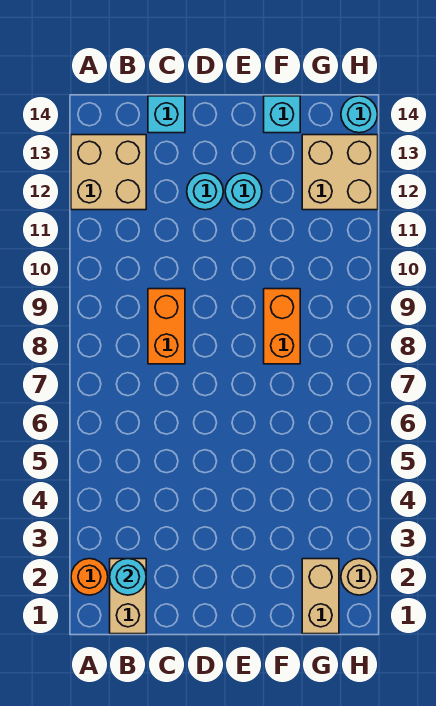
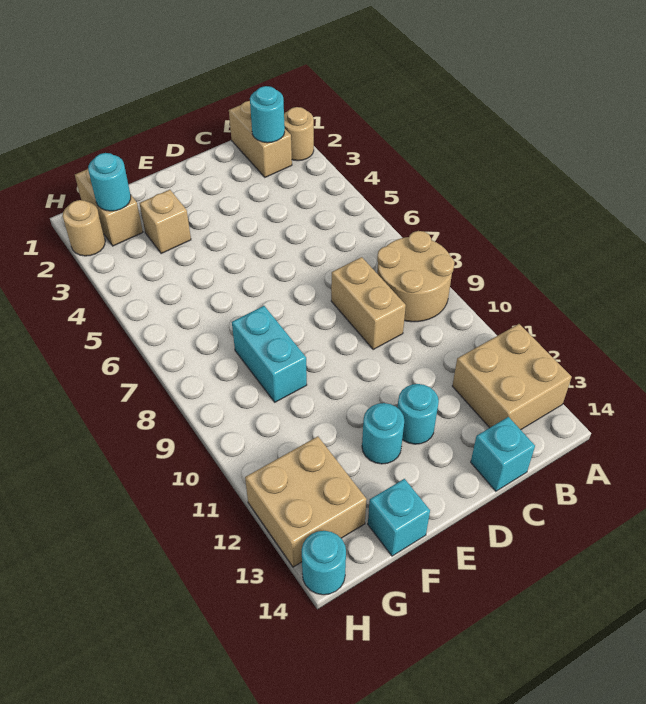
orange 1x1 round brick [71,559,108,595] -> tan 1x1 round brick [284,107,314,161]
none -> tan 2x2 round brick [377,231,455,322]
orange 1x2 brick [148,289,185,364] -> tan 1x2 brick [331,257,406,349]
none -> tan 1x1 brick [140,190,191,254]
orange 1x2 brick [264,289,300,364] -> cyan 1x2 brick [232,306,307,402]
none -> cyan 1x1 round brick [88,153,131,211]

